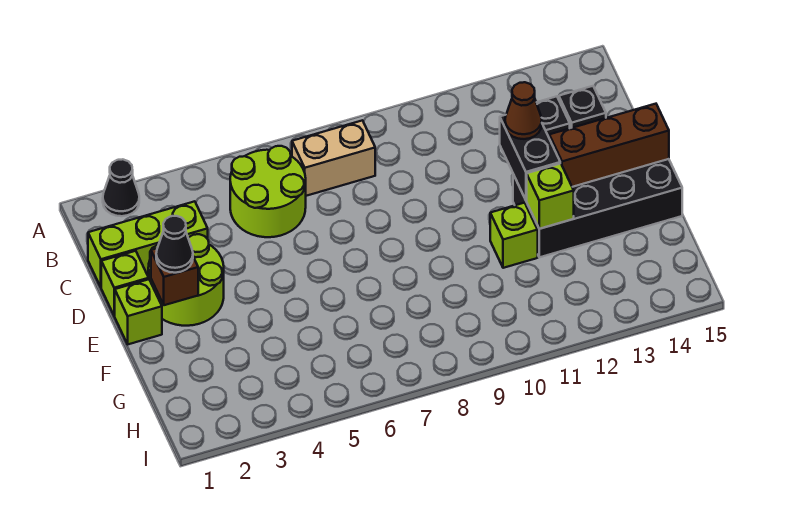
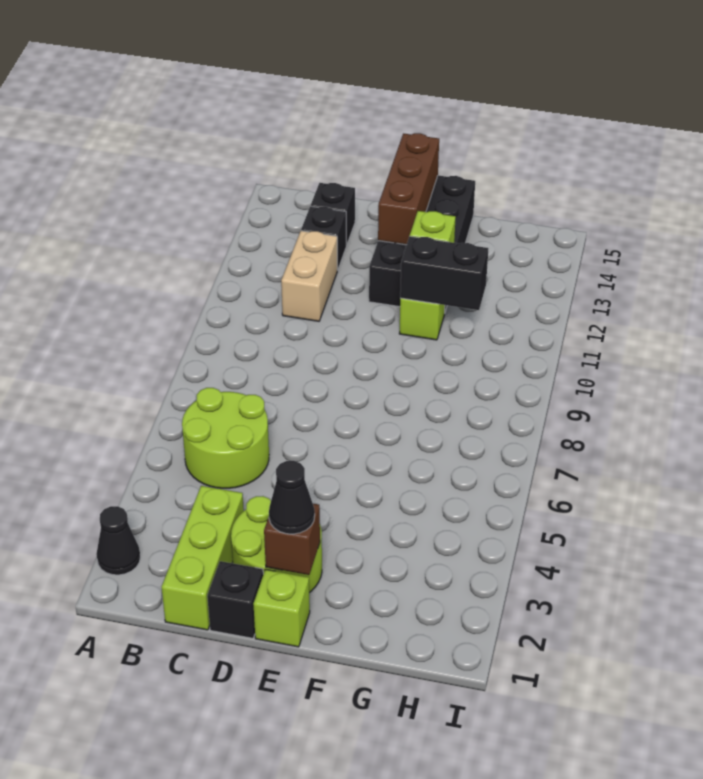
tan 1x2 brick [292,120,375,196] -> tan 1x2 brick moved to [281,231,337,321]
lime 1x1 brick [101,251,149,316] -> black 1x1 brick [207,561,263,638]
black 1x2 brick [500,115,560,200] -> black 1x2 brick moved to [400,236,488,310]
brown 1x1 cone [505,82,542,139] -> none

